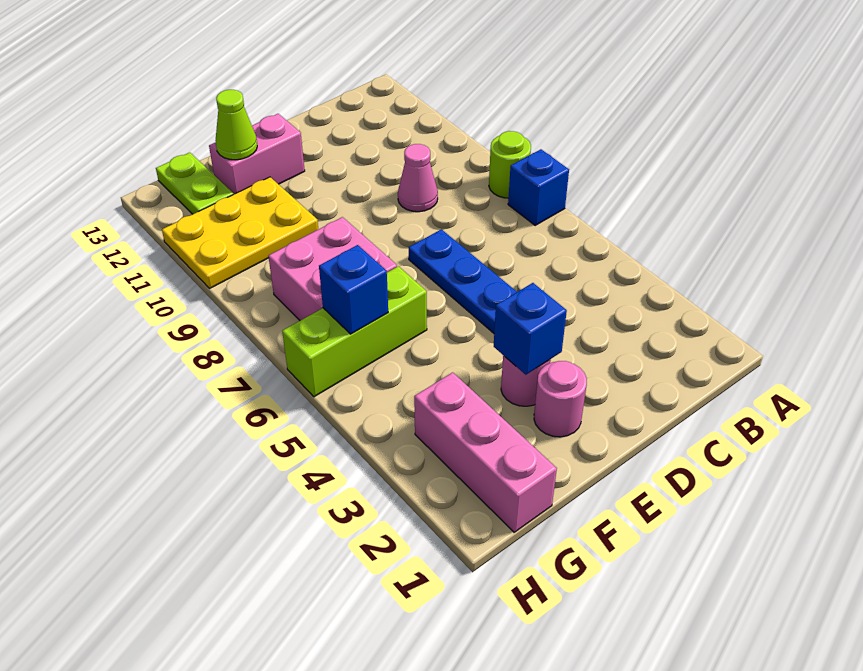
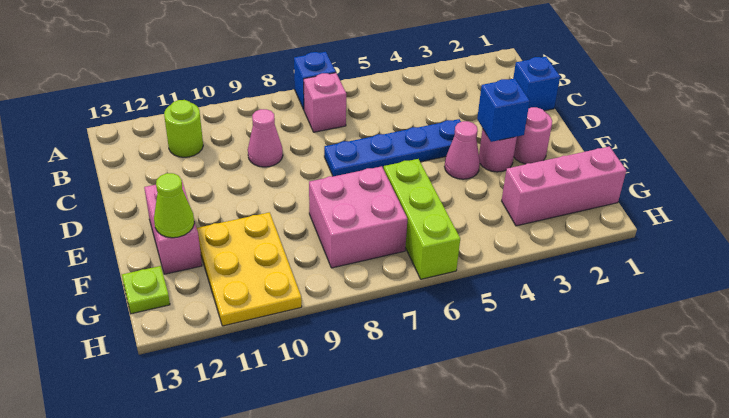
lime 1x1 round brick [489,131,531,198] -> lime 1x1 round brick moved to [164,100,203,157]
none -> pink 1x1 brick [304,73,346,132]
none -> pink 1x1 cone [444,121,480,179]
blue 1x1 brick [319,245,388,334] -> blue 1x1 brick moved to [513,57,560,111]
lime 1x2 plate [156,153,234,214] -> lime 1x1 plate [122,266,170,314]

